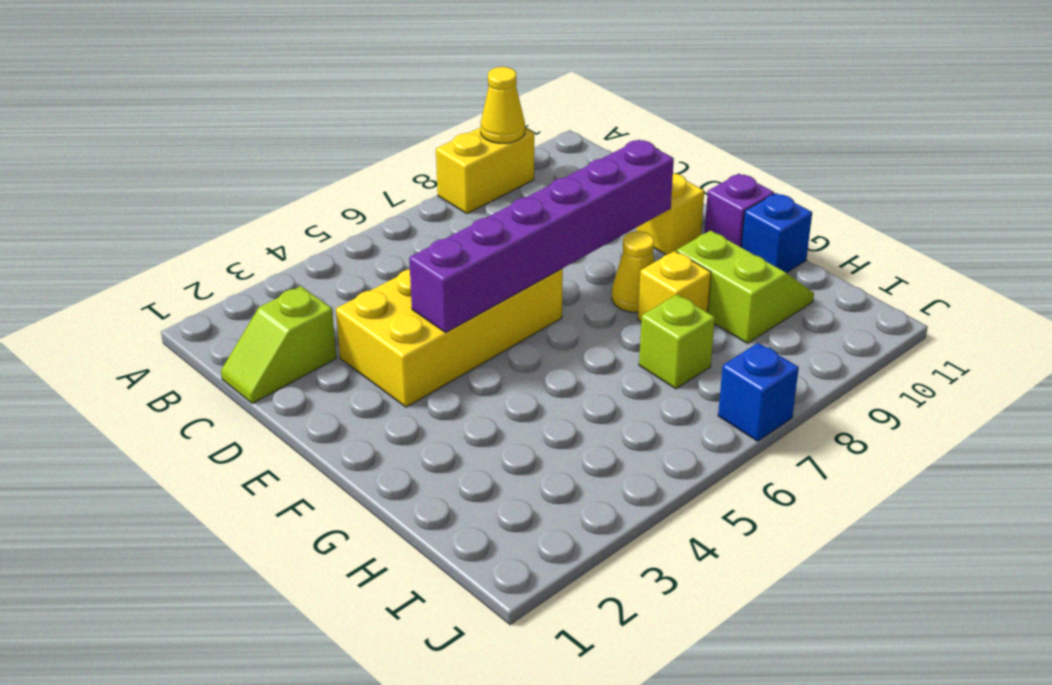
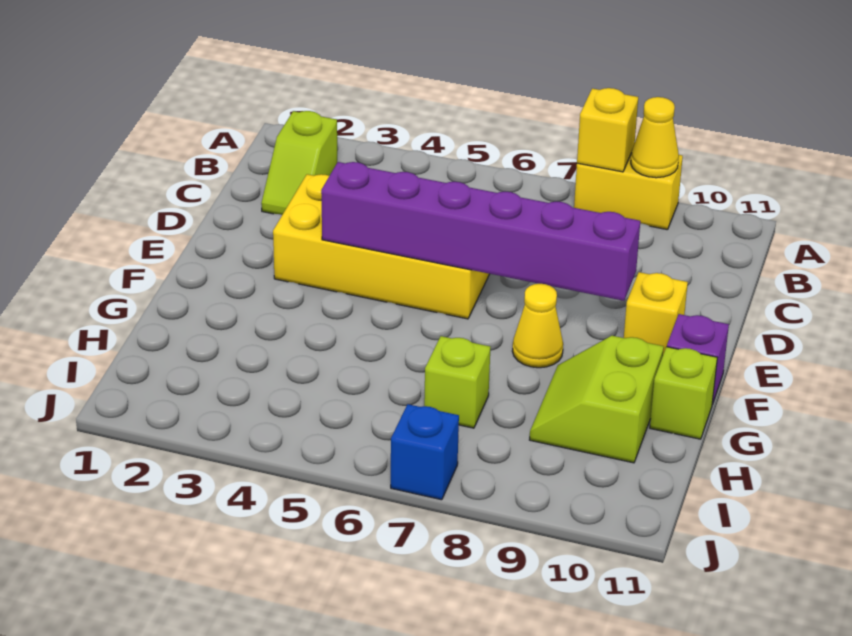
lime 1x2 slope [221,286,336,404] -> lime 1x2 slope turned to [261,111,337,215]
yellow 1x1 brick [638,251,711,321] -> yellow 1x1 brick moved to [577,88,638,172]
lime 2x2 slope [676,231,814,343] -> lime 2x2 slope turned to [530,336,664,463]
blue 1x1 brick [741,193,812,273] -> lime 1x1 brick [650,347,717,439]

